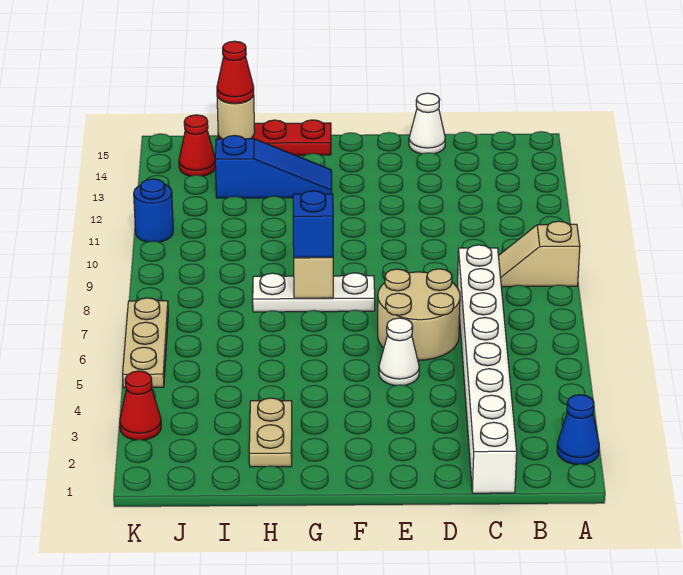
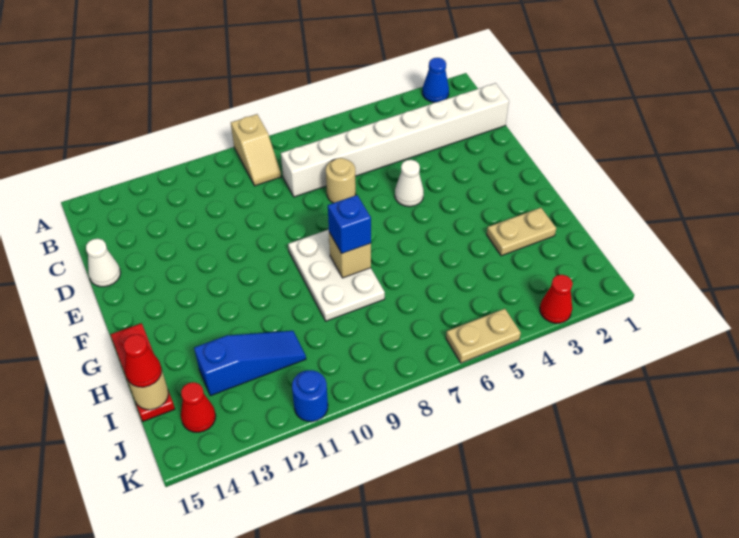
tan 2x2 round brick [378,269,460,360] -> tan 1x1 round brick [326,158,356,203]
white 1x3 plate [253,273,375,312] -> white 2x3 plate [288,230,385,321]
blue 1x3 slope [215,136,332,198] -> blue 1x3 slope turned to [194,331,306,396]
tan 1x3 plate [123,298,168,388] -> tan 1x2 plate [446,309,521,363]

